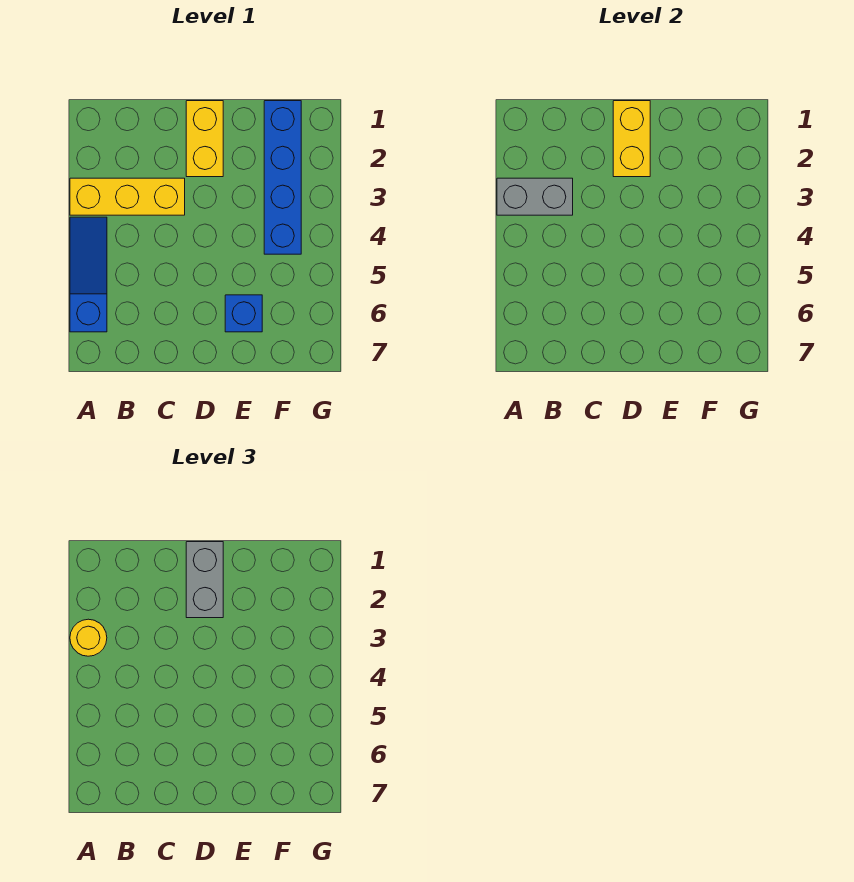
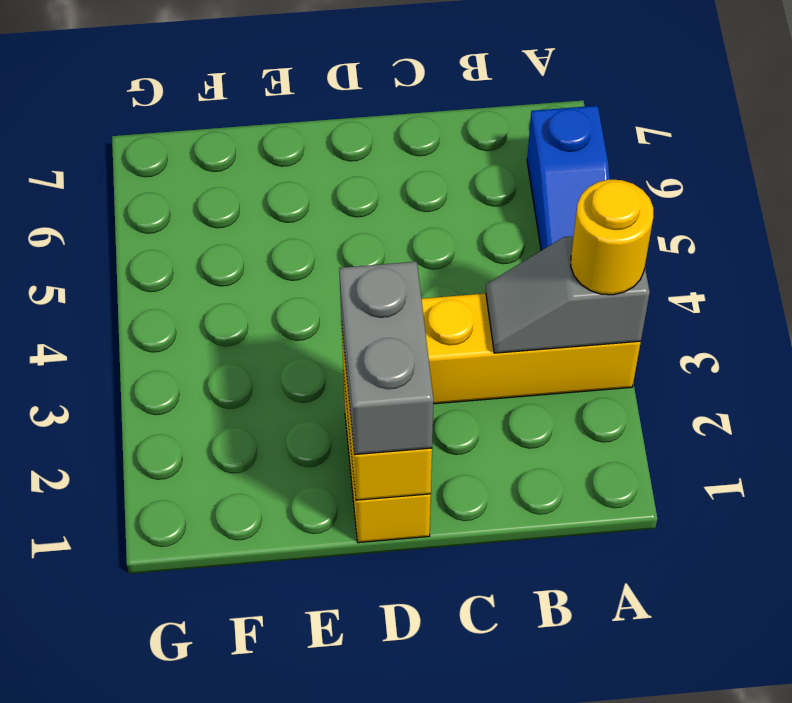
grey 1x2 brick [497,178,573,215] -> grey 1x2 slope [486,236,650,353]
blue 1x1 brick [225,295,262,332] -> none
blue 1x4 brick [264,101,301,254] -> none

